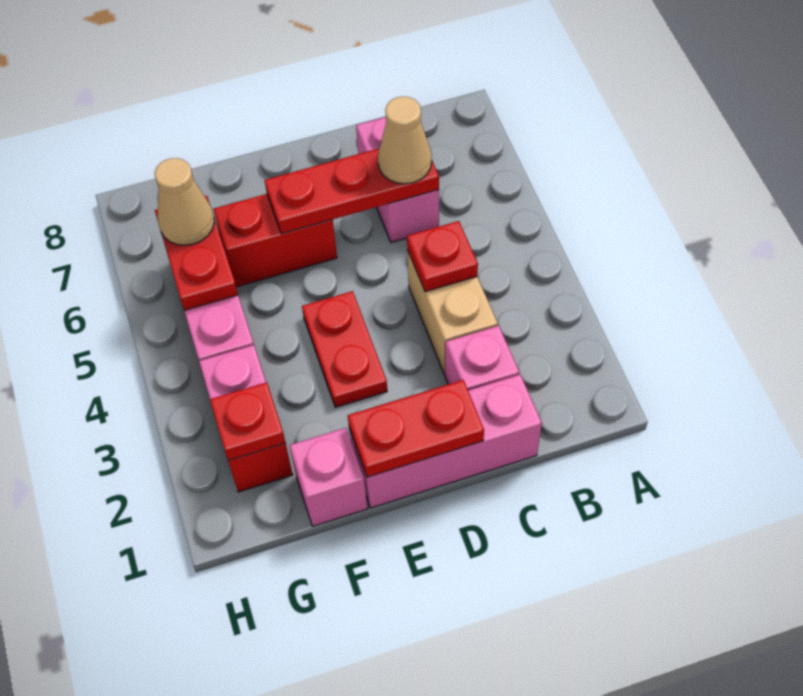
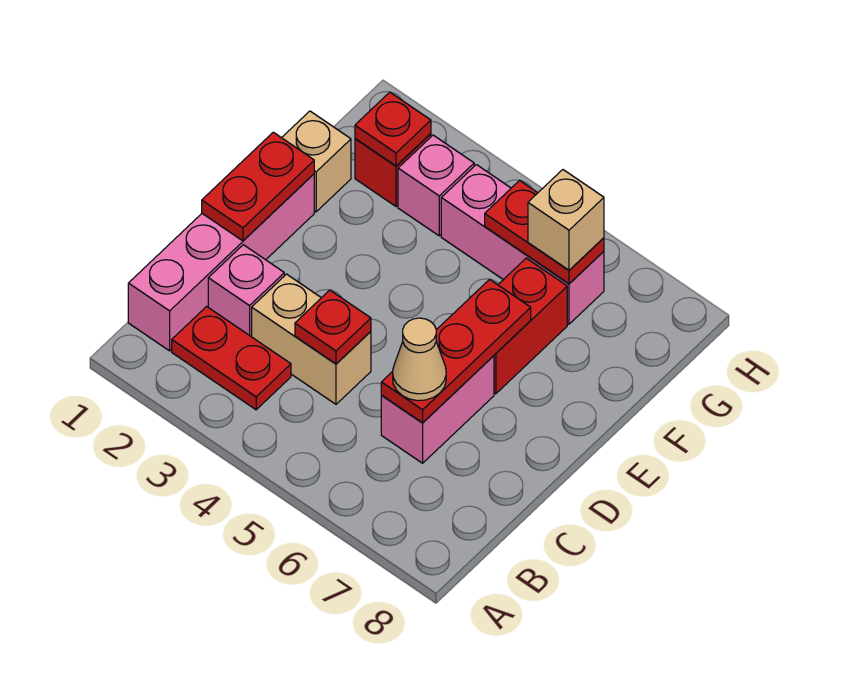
pink 1x3 brick [349,375,542,508] -> pink 1x4 brick [128,174,314,351]
pink 1x2 brick [356,117,439,243] -> pink 1x2 brick turned to [381,356,494,463]
red 1x2 plate [302,291,387,407] -> red 1x2 plate moved to [172,307,291,410]
pink 1x1 brick [289,428,367,526] -> tan 1x1 brick [282,111,351,212]
tan 1x1 cone [155,158,214,245] -> tan 1x1 brick [528,170,604,270]

